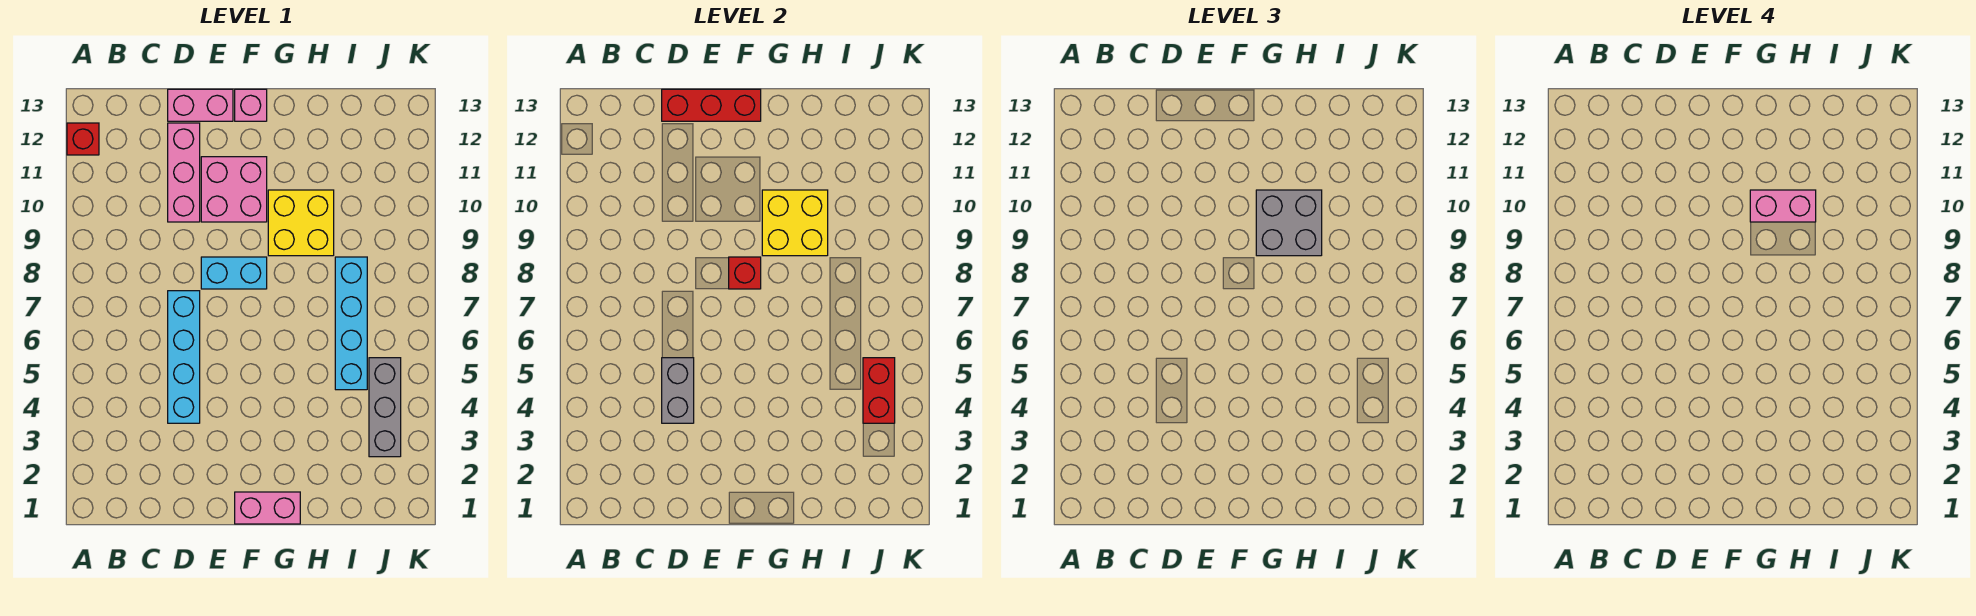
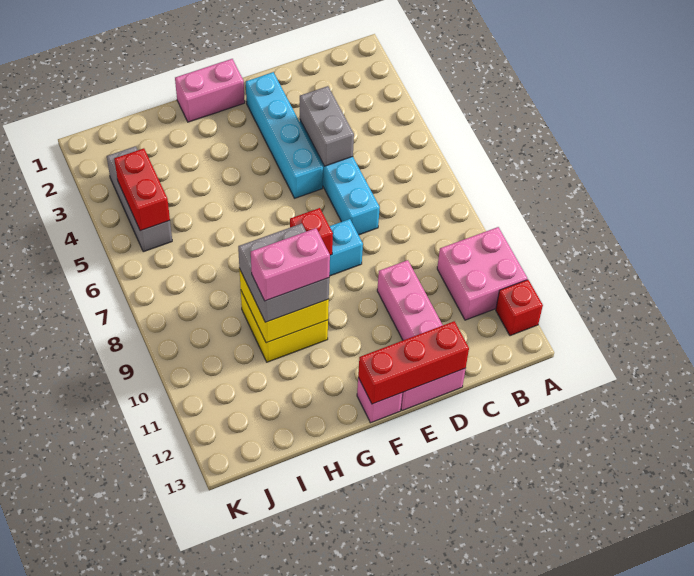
pink 2x2 brick [201,157,267,222] -> pink 2x2 brick moved to [437,227,527,320]
cyan 1x4 brick [335,257,367,390] -> cyan 1x4 brick moved to [246,72,323,198]

